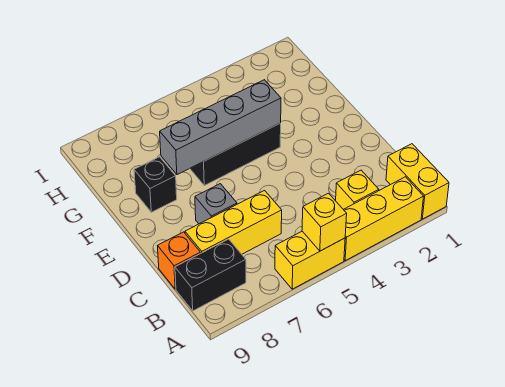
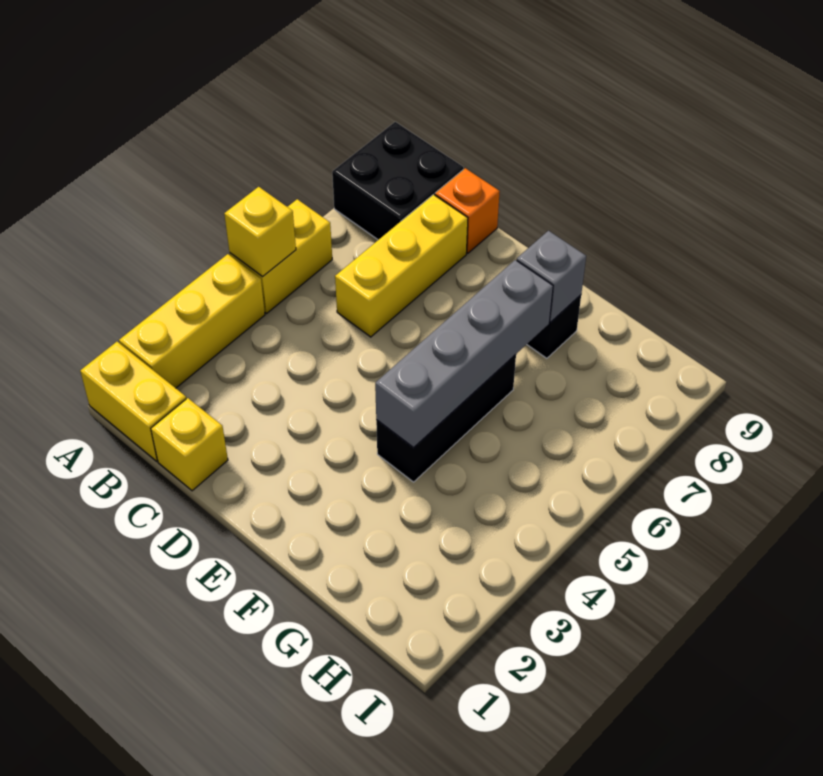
yellow 1x1 brick [336,170,379,209] -> yellow 1x1 brick moved to [151,398,228,491]
black 1x2 brick [175,239,246,311] -> black 2x2 brick [332,122,463,240]
grey 1x1 brick [195,184,237,224] -> grey 1x1 brick moved to [517,231,586,322]

